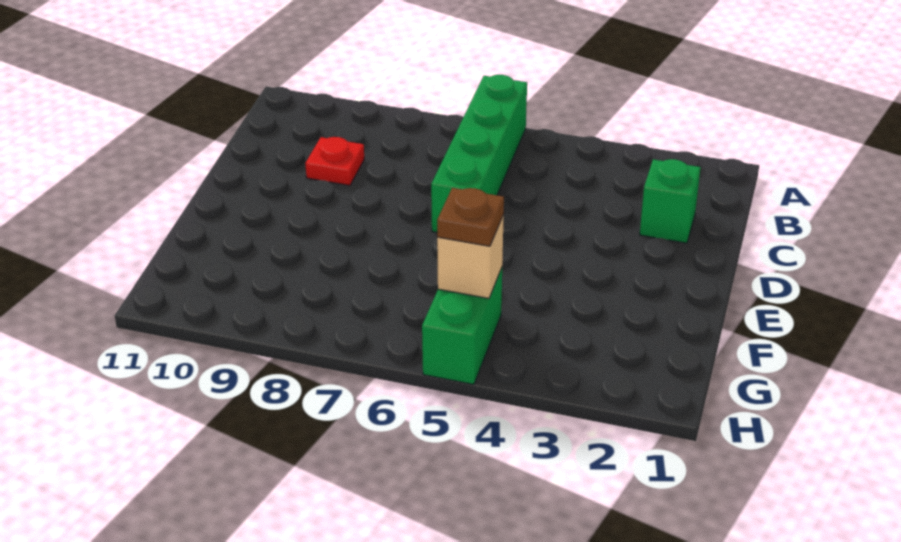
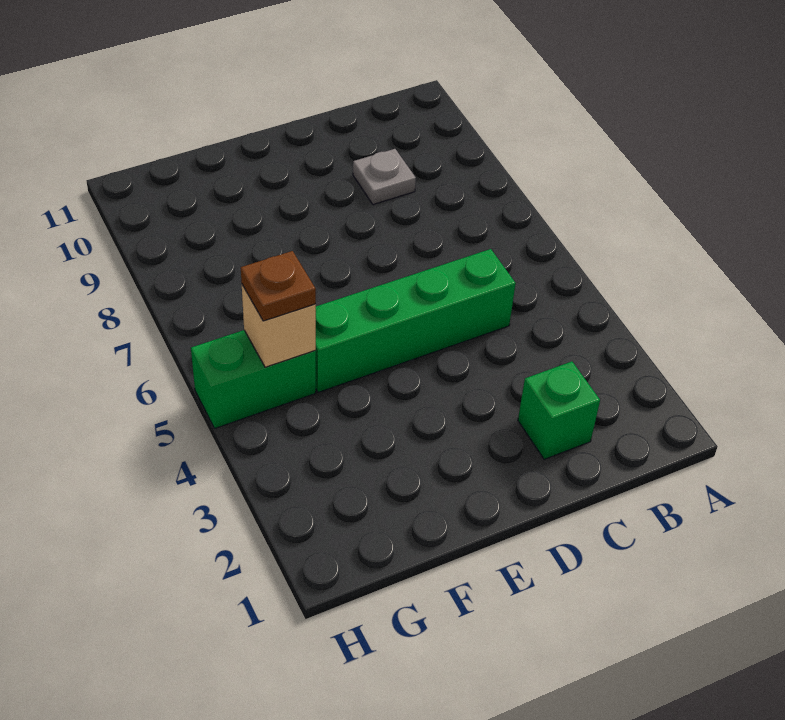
green 1x4 brick [431,75,527,232] -> green 1x4 brick moved to [315,249,516,392]
red 1x1 plate [305,137,364,185] -> grey 1x1 plate [353,149,416,205]

